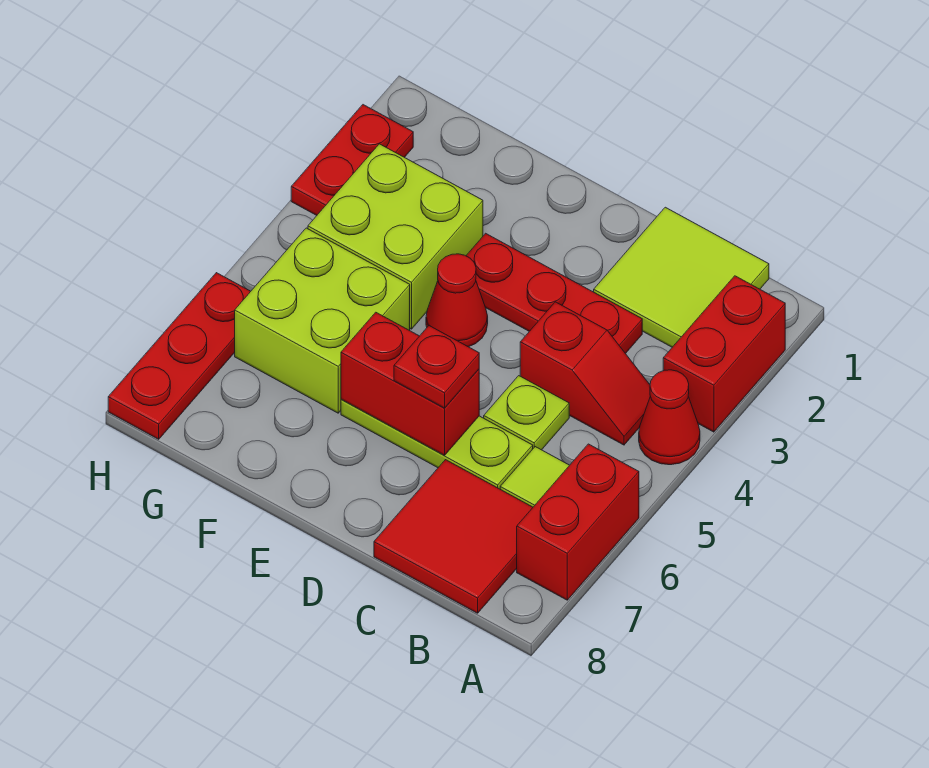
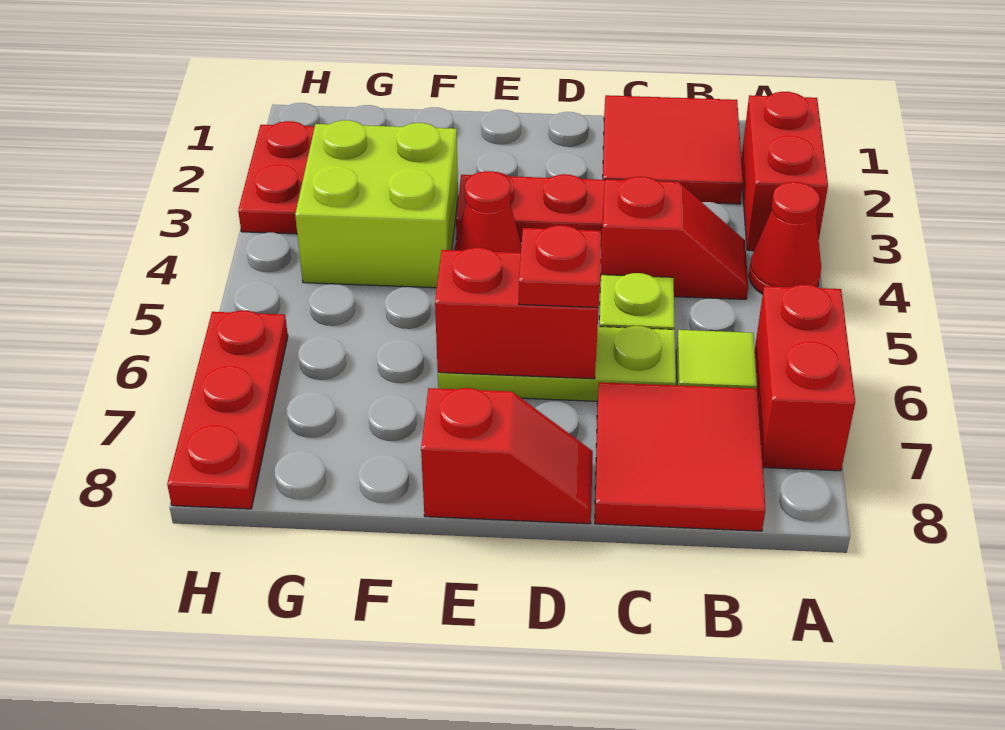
lime 2x2 tile [594,207,769,347] -> red 2x2 tile [603,95,743,204]
none -> red 1x2 slope [421,388,593,524]
lime 2x2 brick [235,228,410,413] -> none

